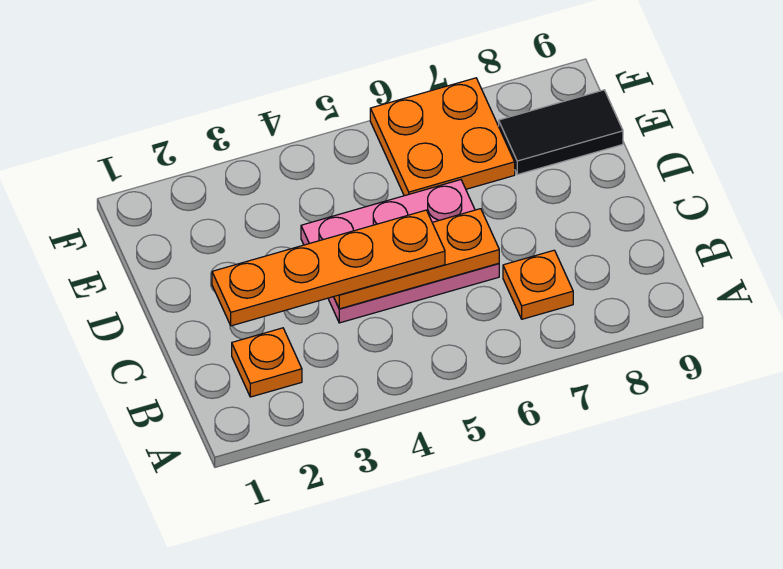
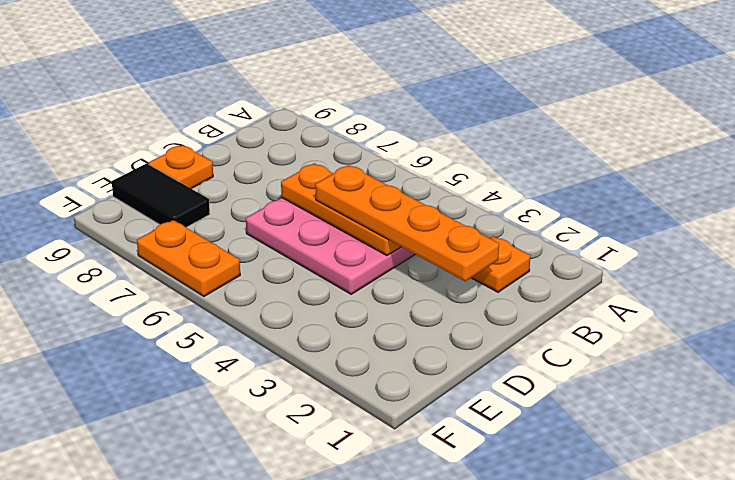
orange 1x1 plate [503,250,573,319] -> orange 1x1 plate moved to [149,145,213,189]
orange 2x2 plate [370,78,515,196] -> orange 1x2 plate [137,220,240,296]

